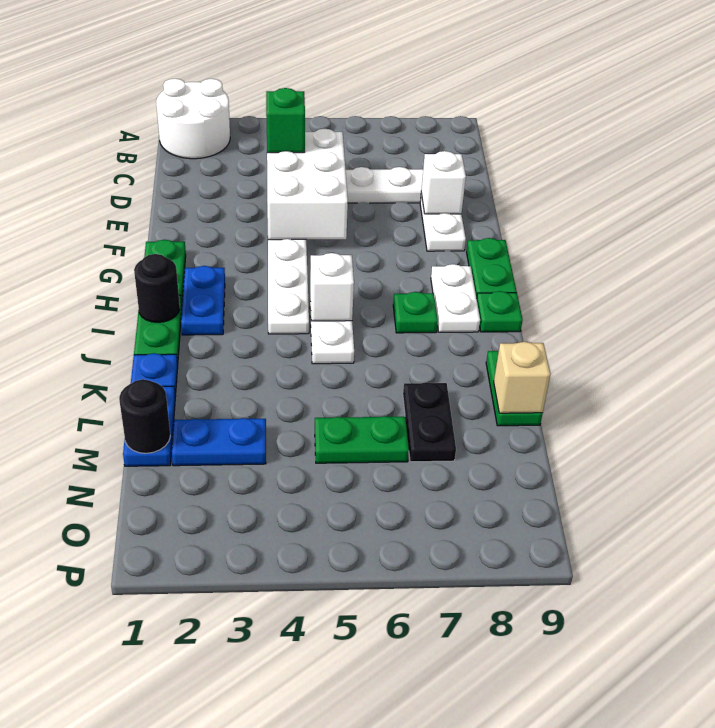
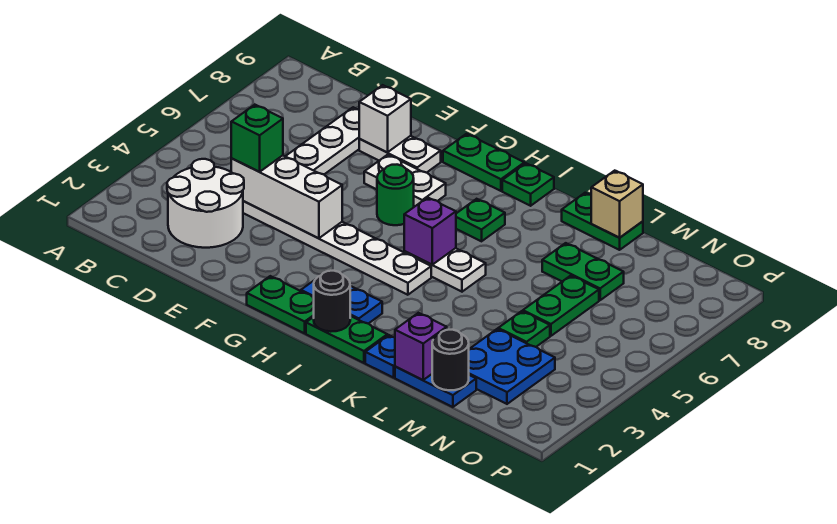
white 2x2 round brick [156,79,230,159] -> white 2x2 round brick moved to [167,159,244,248]
white 2x3 brick [267,129,348,240] -> white 1x3 brick [231,155,342,238]
none -> green 1x1 round brick [377,165,414,225]
white 1x2 plate [431,264,480,332] -> white 1x2 plate moved to [364,155,446,207]
white 1x1 brick [310,253,354,321] -> purple 1x1 brick [404,197,456,265]
none -> purple 1x1 brick [395,313,447,380]
black 1x2 plate [403,382,456,462] -> green 1x2 plate [542,243,624,300]
blue 1x2 plate [172,418,266,466] -> blue 2x2 plate [469,329,555,404]
none -> green 1x1 plate [498,311,550,347]

